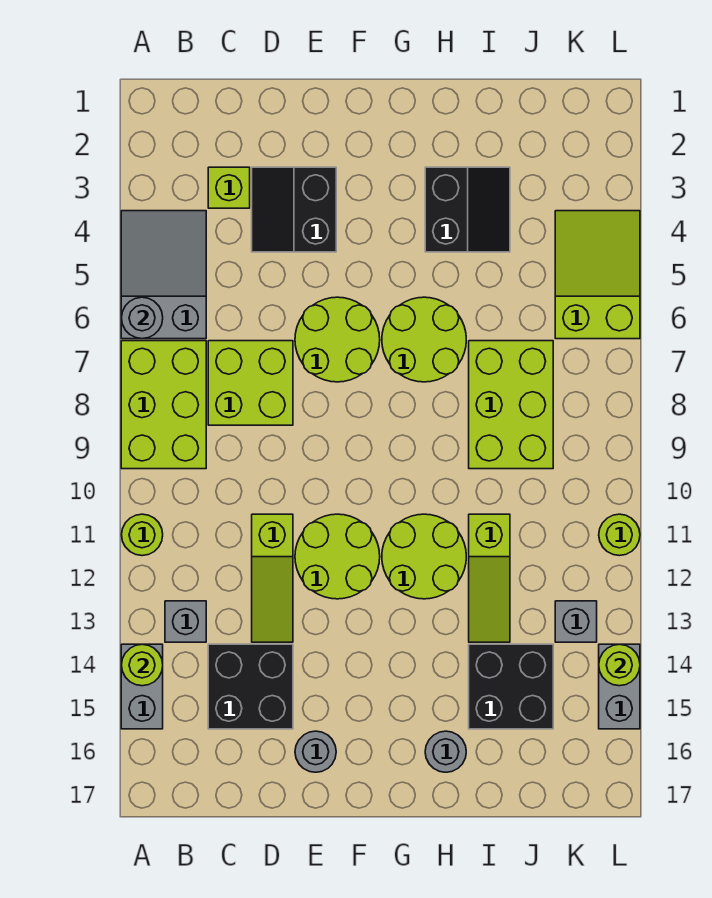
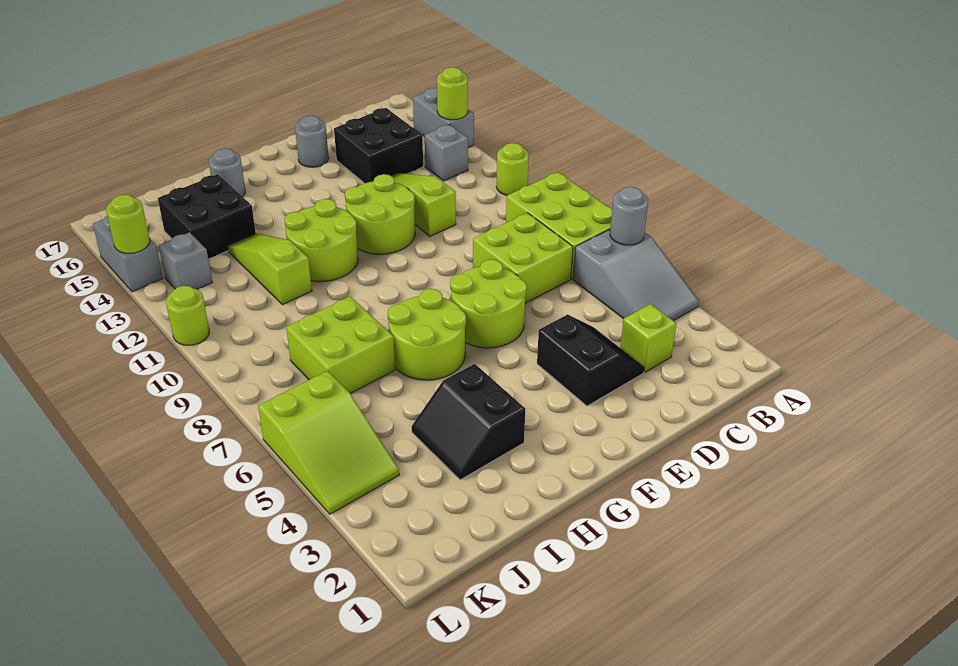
lime 2x3 brick [469,341,553,469] -> lime 2x2 brick [286,296,395,393]

